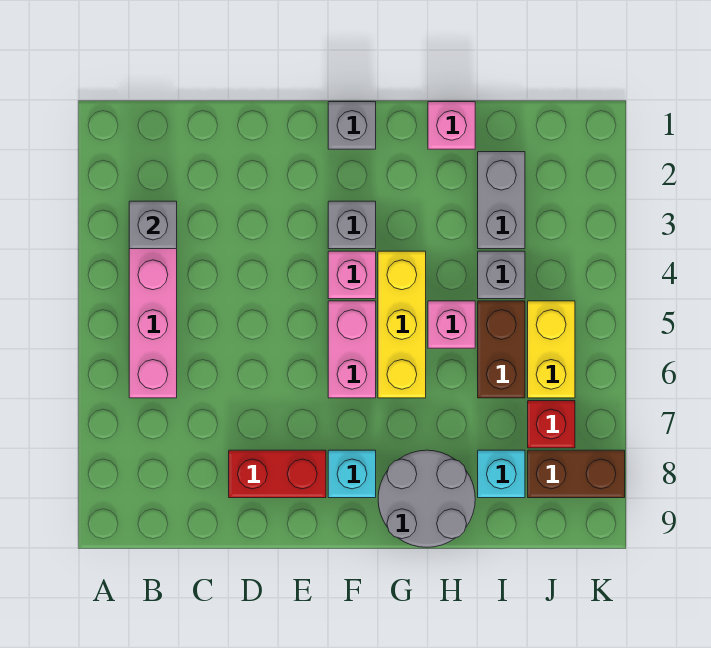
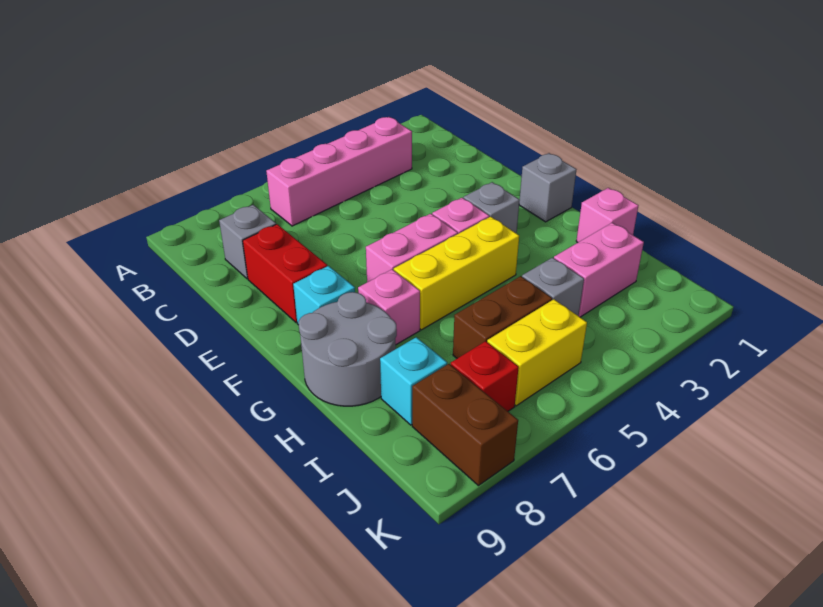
grey 1x1 brick [129,201,177,249] -> grey 1x1 brick moved to [219,205,276,279]
pink 1x1 brick [428,301,475,348] -> pink 1x1 brick moved to [358,269,420,345]
grey 1x2 brick [478,152,525,249] -> pink 1x2 brick [554,223,644,317]

